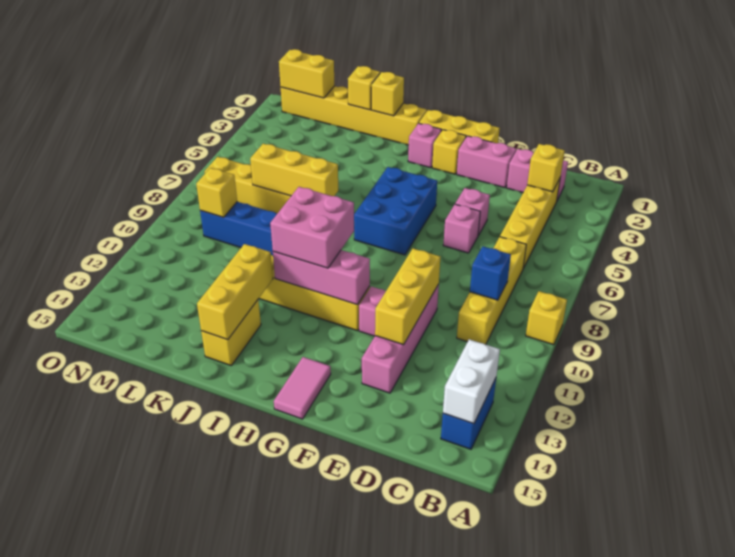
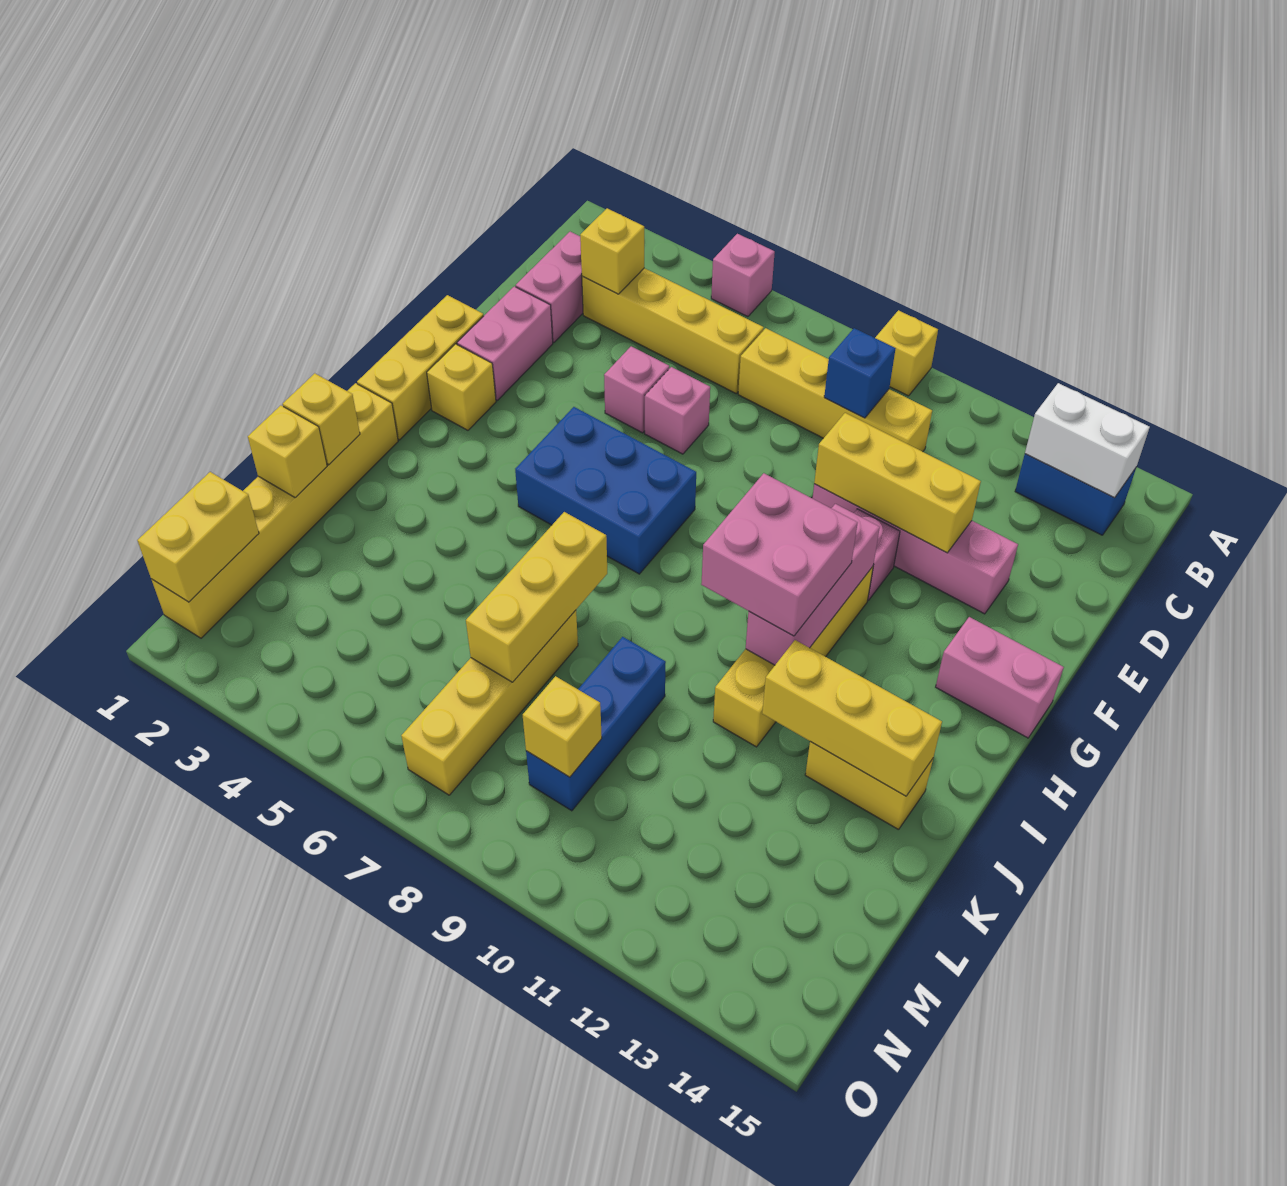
pink 1x2 tile [274,357,331,419] -> pink 1x2 brick [936,617,1064,738]
pink 1x1 brick [408,123,441,168] -> pink 1x1 brick moved to [711,234,775,317]

